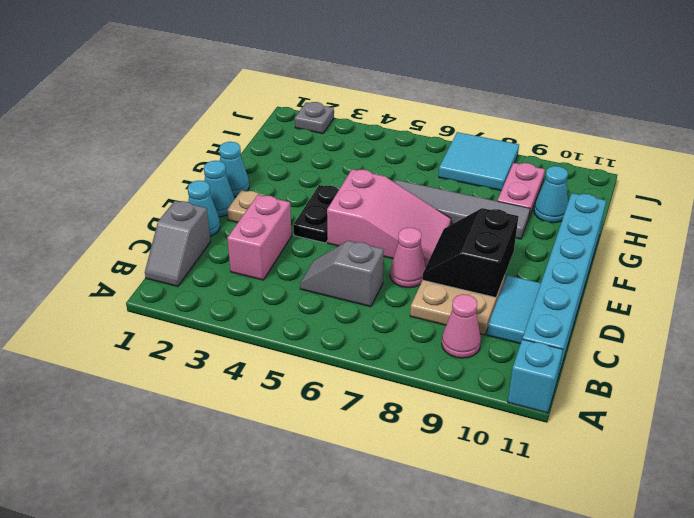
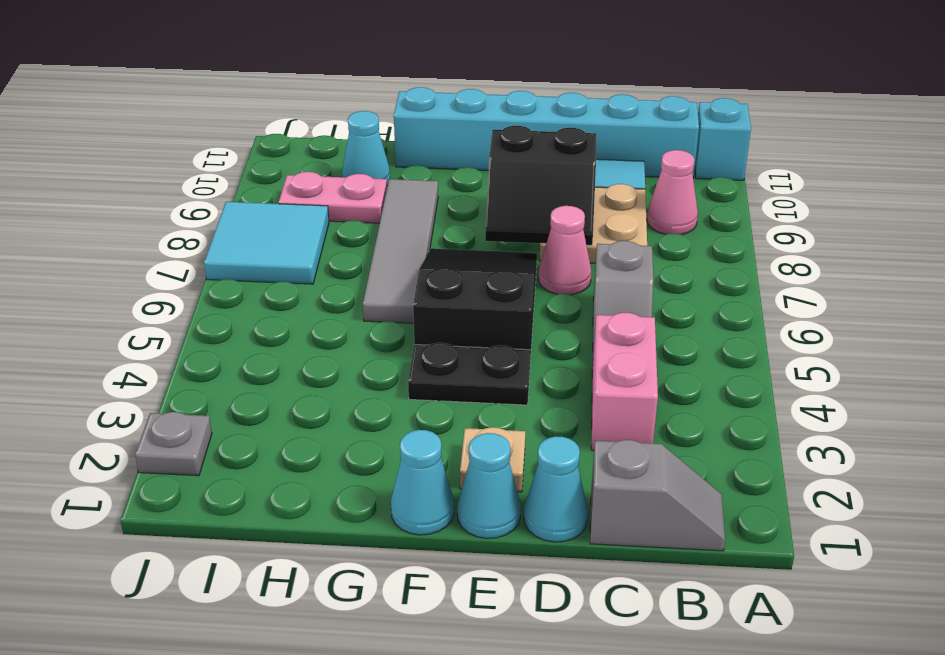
pink 1x2 brick [227,195,292,280] -> pink 1x2 brick turned to [591,313,658,451]
pink 2x3 slope [327,169,451,266] -> black 2x3 slope [413,248,537,361]

